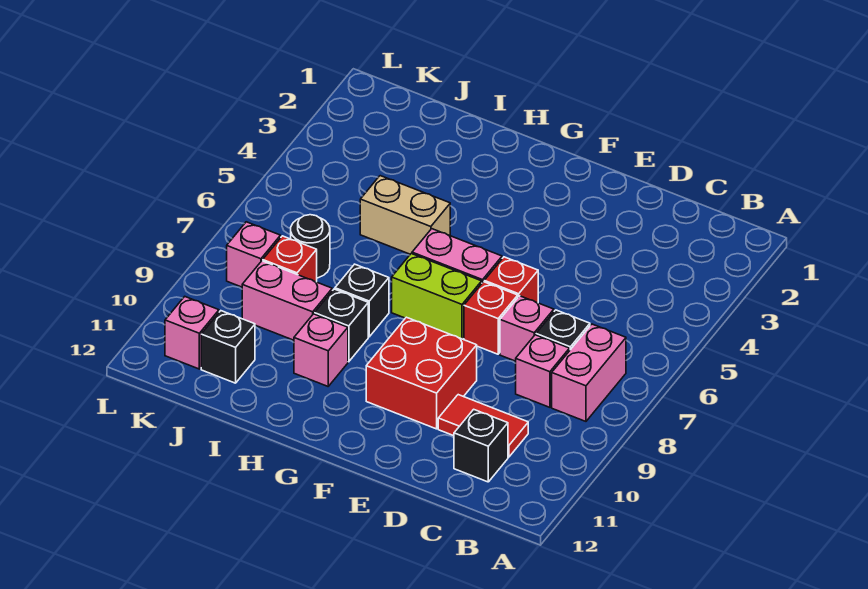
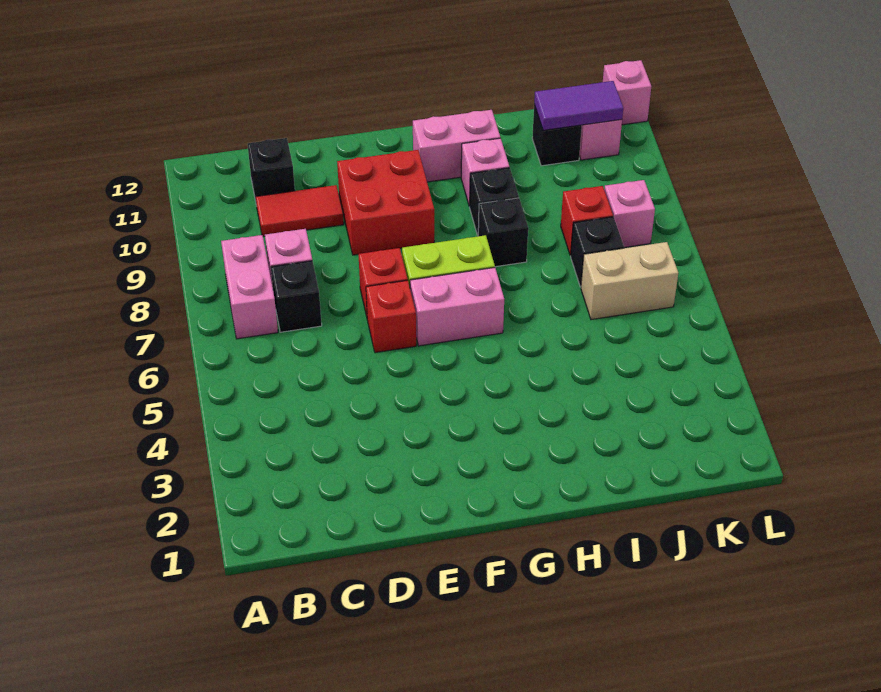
pink 1x1 brick [500,296,554,361] -> pink 1x1 brick moved to [603,60,651,125]
tan 1x2 brick [360,176,450,254] -> tan 1x2 brick moved to [581,242,678,320]
pink 1x2 brick [242,261,332,340] -> pink 1x2 brick moved to [413,110,500,182]
black 1x1 round brick [291,215,330,278] -> black 1x1 brick [571,217,624,287]
none -> purple 1x2 tile [534,81,623,130]

